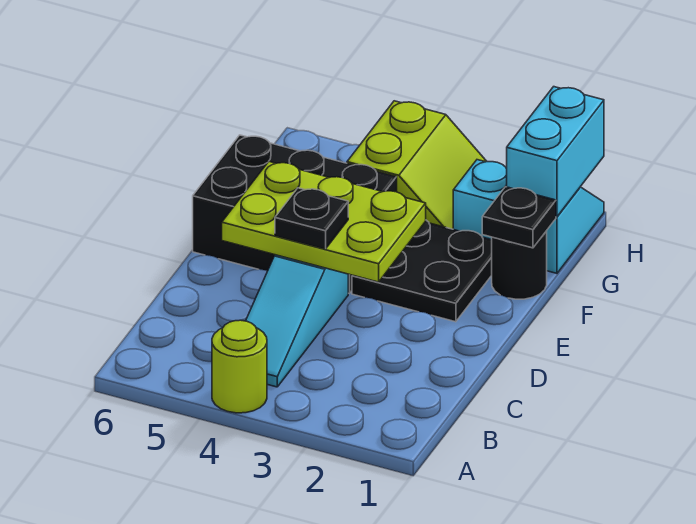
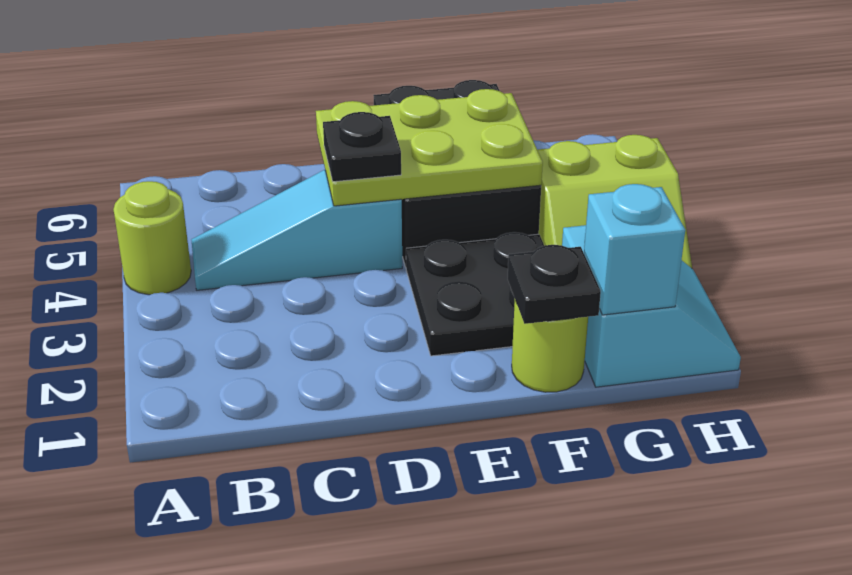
lime 2x3 plate [222,162,426,282] -> lime 2x3 plate turned to [316,89,543,206]
black 1x1 round brick [492,231,547,299] -> lime 1x1 round brick [512,300,588,392]
cyan 1x2 brick [507,87,604,217] -> cyan 1x1 brick [584,184,685,315]

